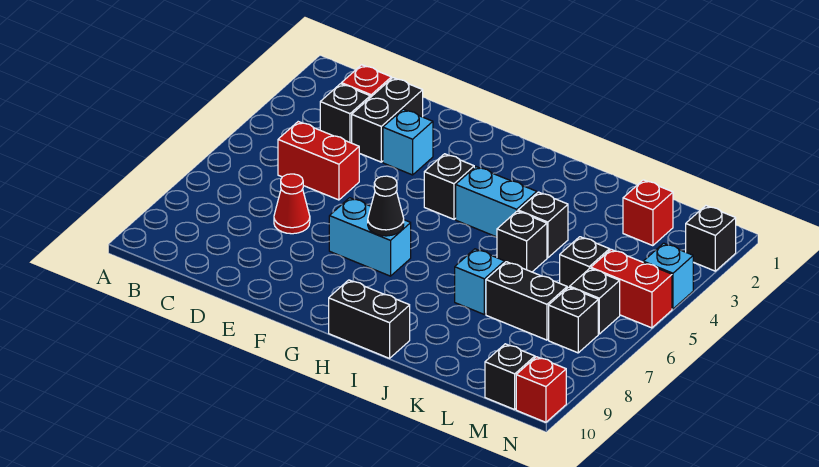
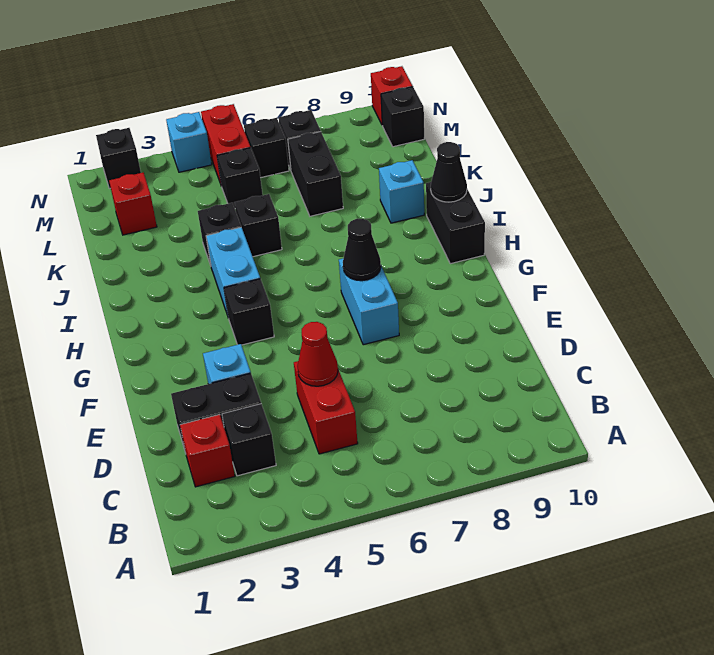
red 1x1 cone [274,174,310,234] -> red 1x1 cone moved to [298,322,338,386]
none -> black 1x1 cone [431,142,467,202]
cyan 1x1 brick [455,249,505,314] -> cyan 1x1 brick moved to [379,160,424,223]

